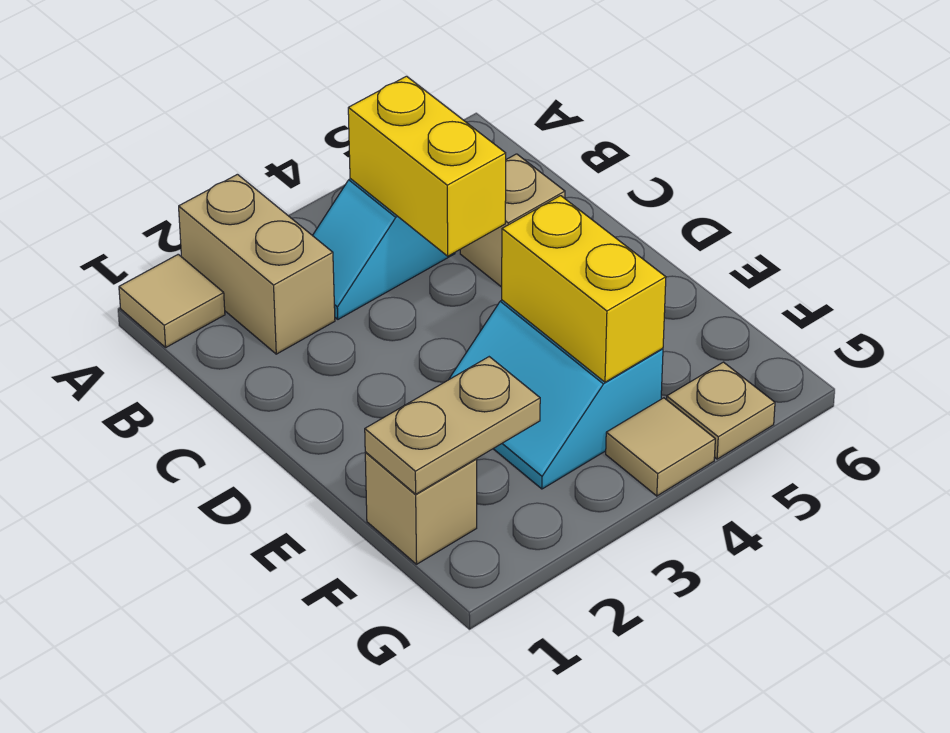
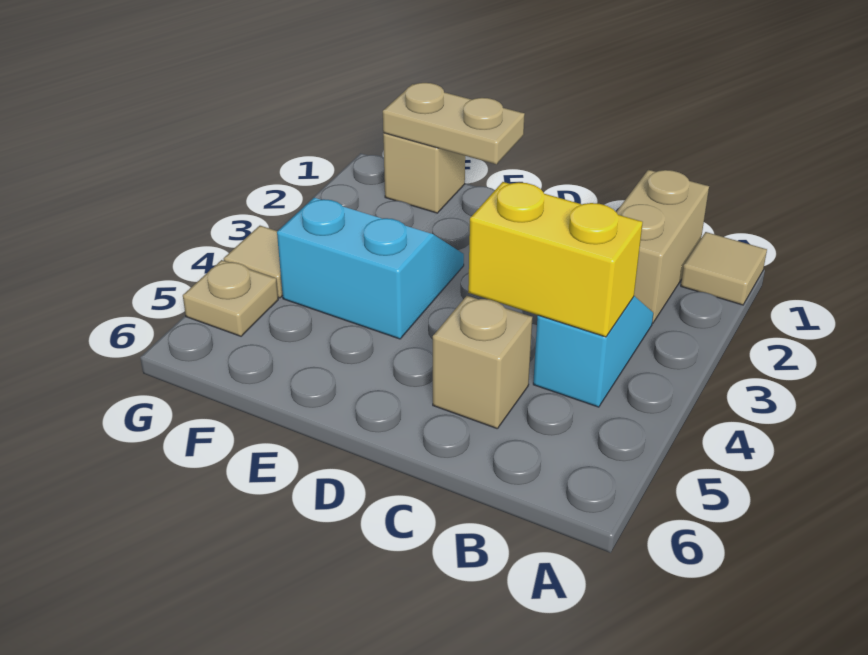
tan 1x2 brick [179,174,335,354] -> tan 1x2 brick turned to [616,170,709,323]
yellow 1x2 brick [502,196,666,382] -> none
tan 1x2 plate [365,357,540,494] -> tan 1x2 plate turned to [383,83,525,164]

